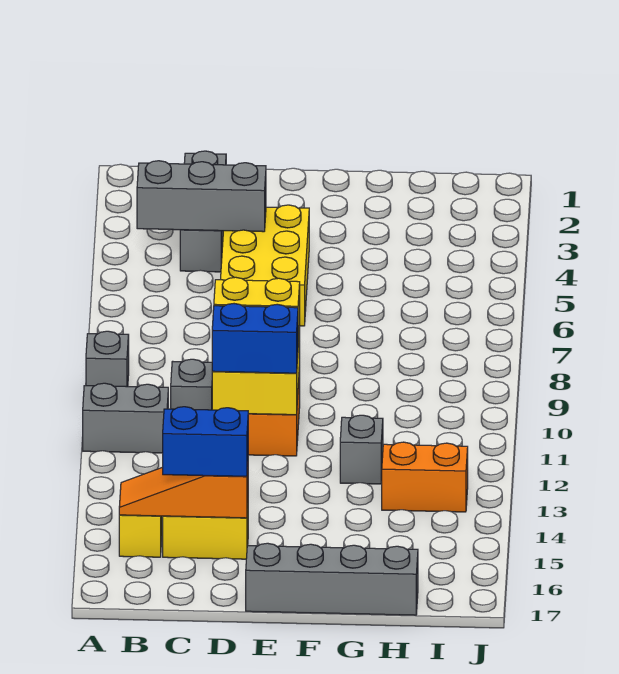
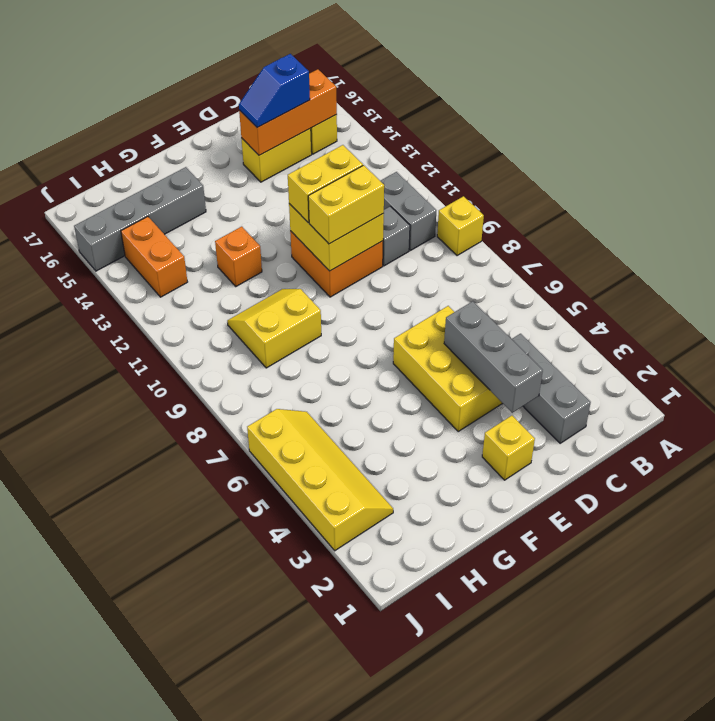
grey 1x1 brick [86,331,129,387] -> yellow 1x1 brick [437,196,484,256]
grey 1x2 brick [83,383,168,453] -> grey 1x2 brick turned to [381,172,436,250]
grey 1x3 brick [137,161,266,232] -> grey 1x3 brick turned to [444,301,543,413]
orange 1x3 slope [119,467,248,518] -> orange 1x3 brick [239,69,337,155]
blue 1x2 brick [163,407,248,476] -> blue 1x2 slope [239,54,310,128]
blue 1x2 brick [212,304,298,373] -> yellow 1x2 brick [288,145,363,223]
none -> yellow 1x1 brick [482,416,535,480]
grey 1x4 brick [246,543,418,615] -> grey 1x4 brick moved to [74,167,206,271]
none -> yellow 2x2 slope [227,289,321,368]
grey 1x1 brick [340,415,383,484] -> orange 1x1 brick [215,227,262,286]
orange 1x2 brick [382,442,468,512] -> orange 1x2 brick turned to [121,217,187,297]
none -> yellow 2x4 slope [247,409,393,551]

